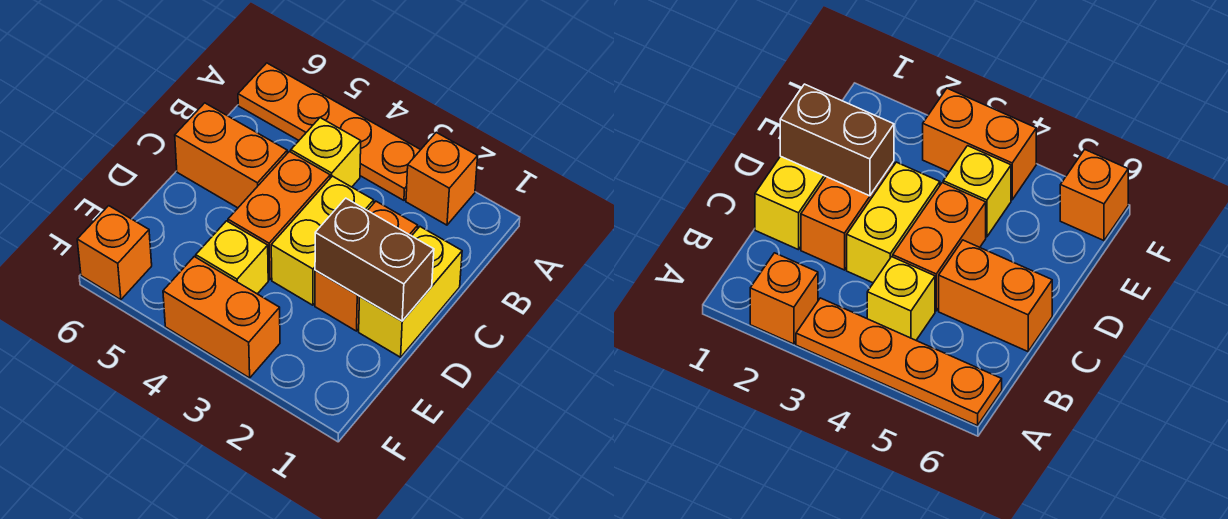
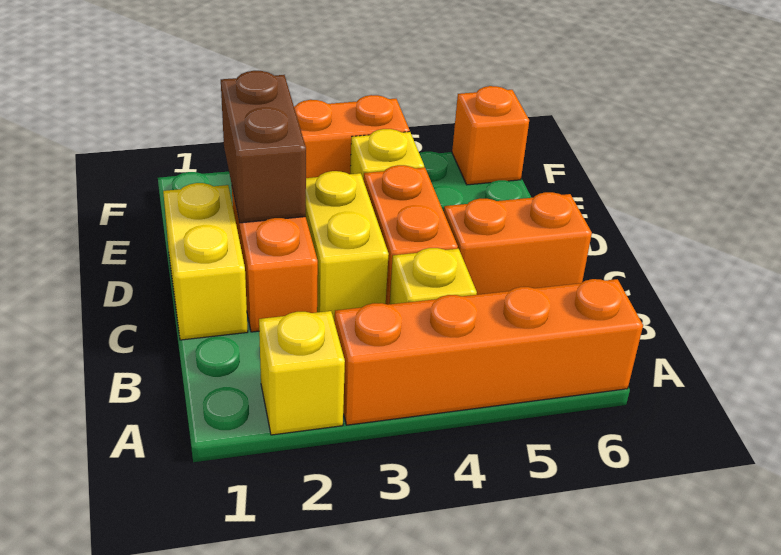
orange 1x1 brick [406,132,478,225] -> yellow 1x1 brick [259,311,345,435]
orange 1x4 plate [238,63,420,200] -> orange 1x4 brick [335,279,643,425]
brown 1x2 brick [315,198,434,321] -> brown 1x2 brick turned to [221,71,306,223]

